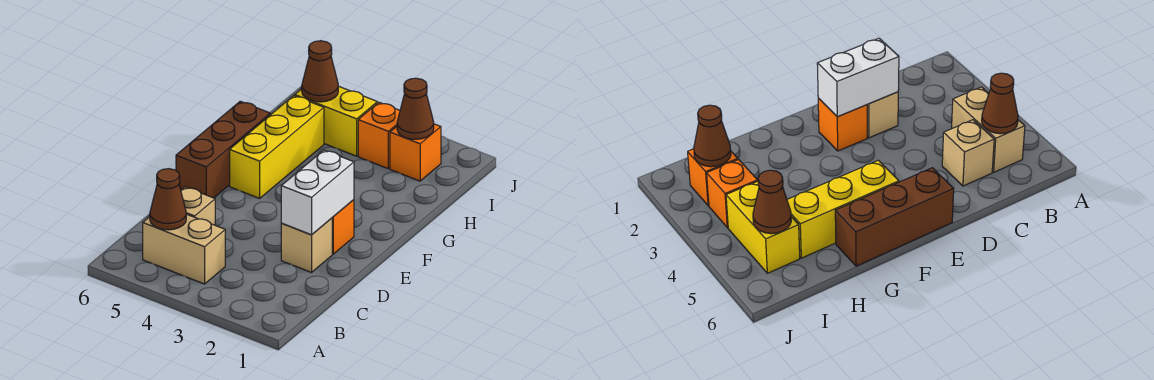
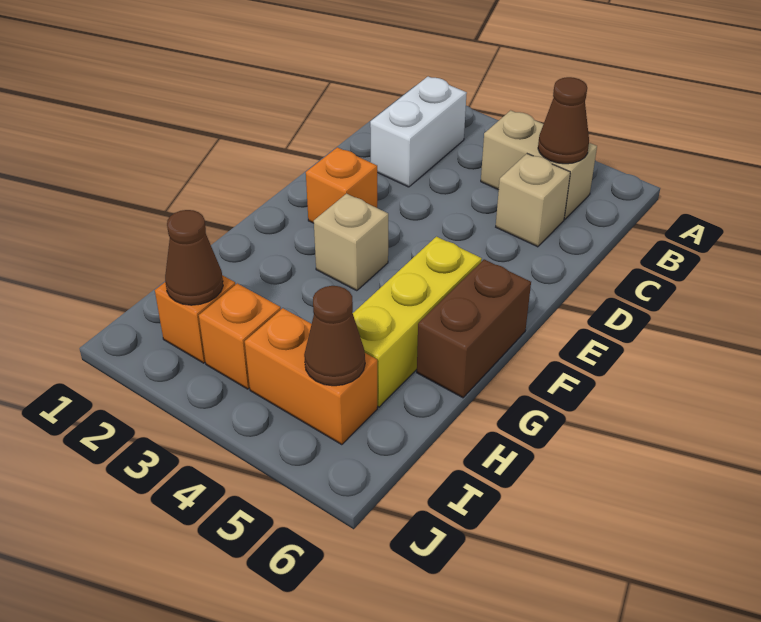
tan 1x1 brick [281,218,332,273] -> tan 1x1 brick moved to [314,194,388,291]
white 1x2 brick [281,150,354,235] -> white 1x2 brick moved to [370,77,467,187]
brown 1x3 brick [176,101,270,198] -> brown 1x2 brick [417,259,531,398]
yellow 1x2 brick [295,86,377,156] -> orange 1x2 brick [245,308,377,445]

